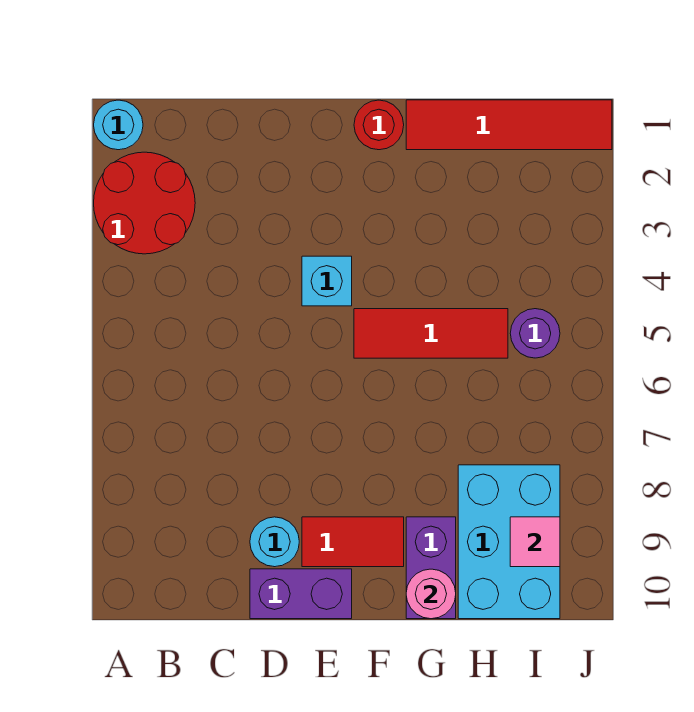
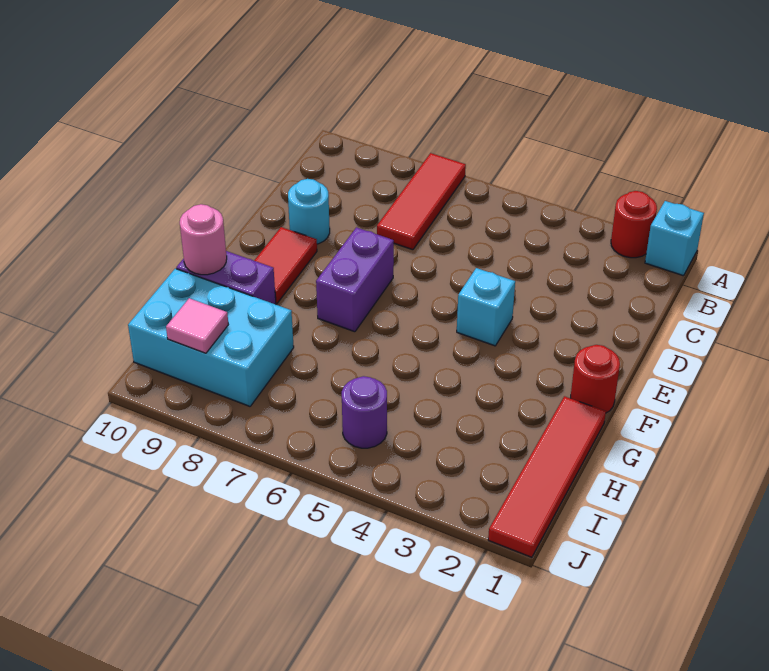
cyan 1x1 round brick [94,100,143,150] -> cyan 1x1 brick [645,201,704,276]
red 2x2 round brick [94,152,195,254] -> red 1x1 round brick [611,191,657,258]
purple 1x2 brick [250,569,352,619] -> purple 1x2 brick moved to [316,227,394,332]
red 1x3 tile [354,309,508,358] -> red 1x3 tile moved to [377,153,466,250]

